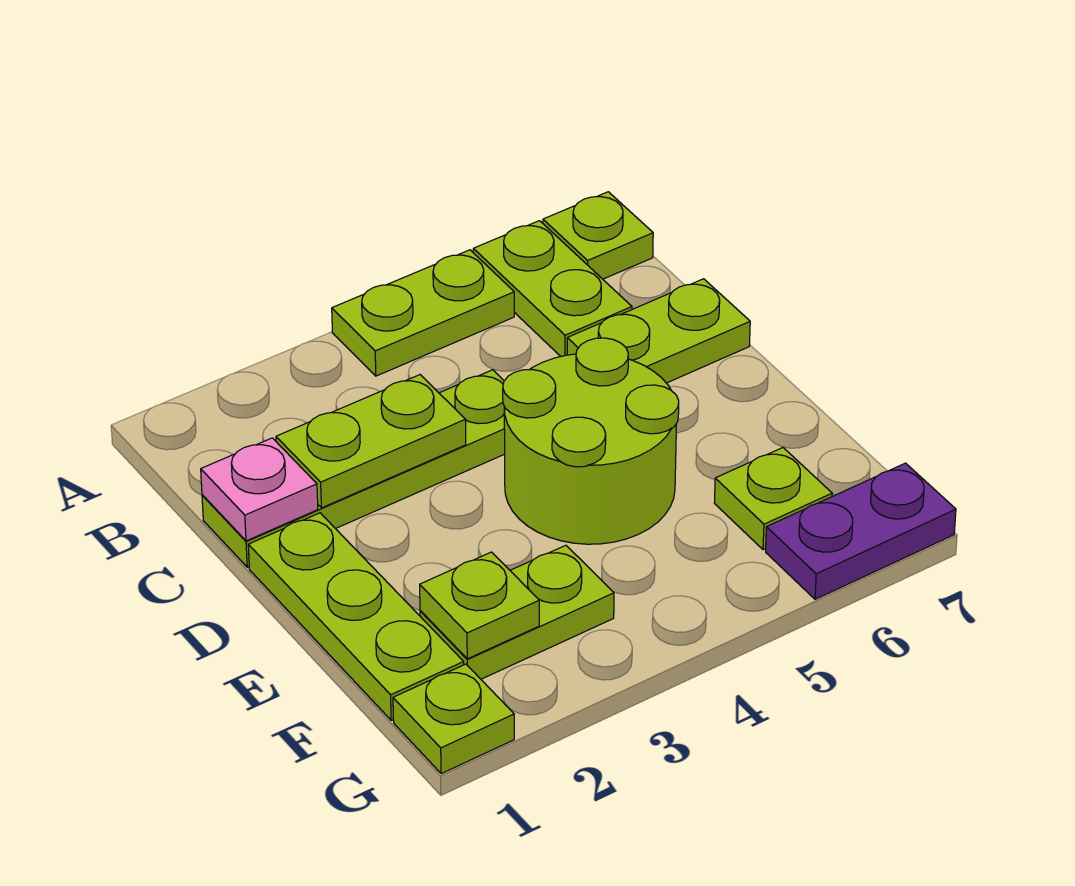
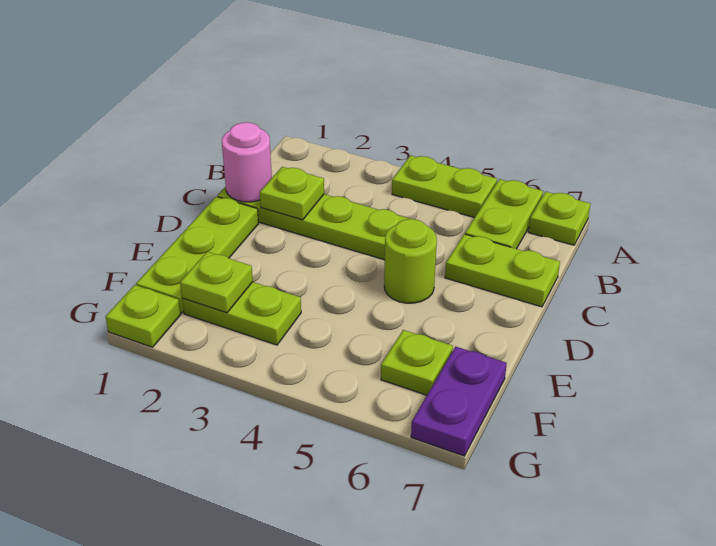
pink 1x1 plate [201,438,318,541] -> pink 1x1 round brick [222,122,272,202]
lime 1x2 plate [276,375,466,508] -> lime 1x1 plate [260,167,324,220]
lime 2x2 round brick [503,338,679,544] -> lime 1x1 round brick [384,219,437,303]
purple 1x2 plate [766,463,956,599] -> purple 1x2 plate turned to [411,347,507,456]

